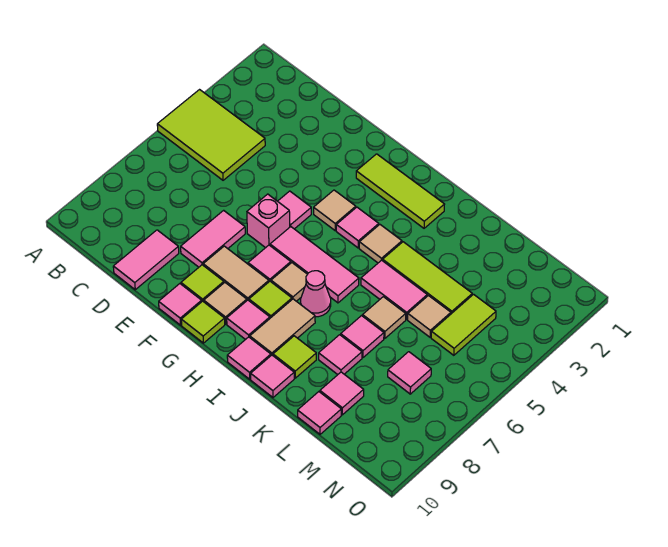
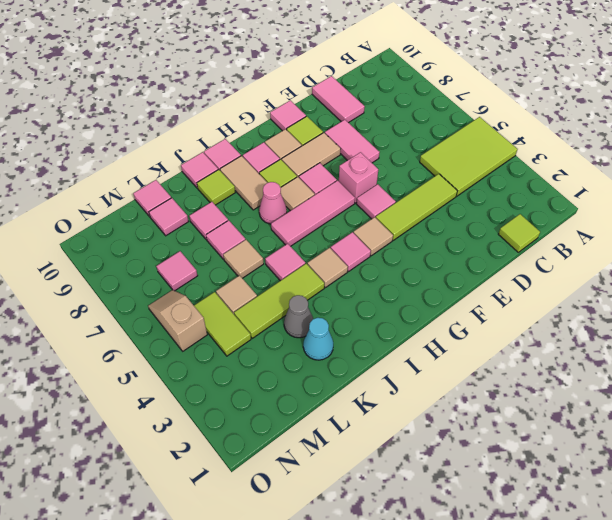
lime 1x3 tile [356,154,445,228] -> lime 1x3 tile moved to [376,174,457,240]
lime 1x1 tile [181,301,225,343] -> lime 1x1 tile moved to [498,214,540,252]
pink 1x2 tile [361,260,427,319] -> pink 1x1 tile [265,244,305,281]
none -> cyan 1x1 cone [303,318,333,360]
none -> grey 1x1 cone [284,295,313,338]
none -> tan 1x2 slope [148,290,207,351]

